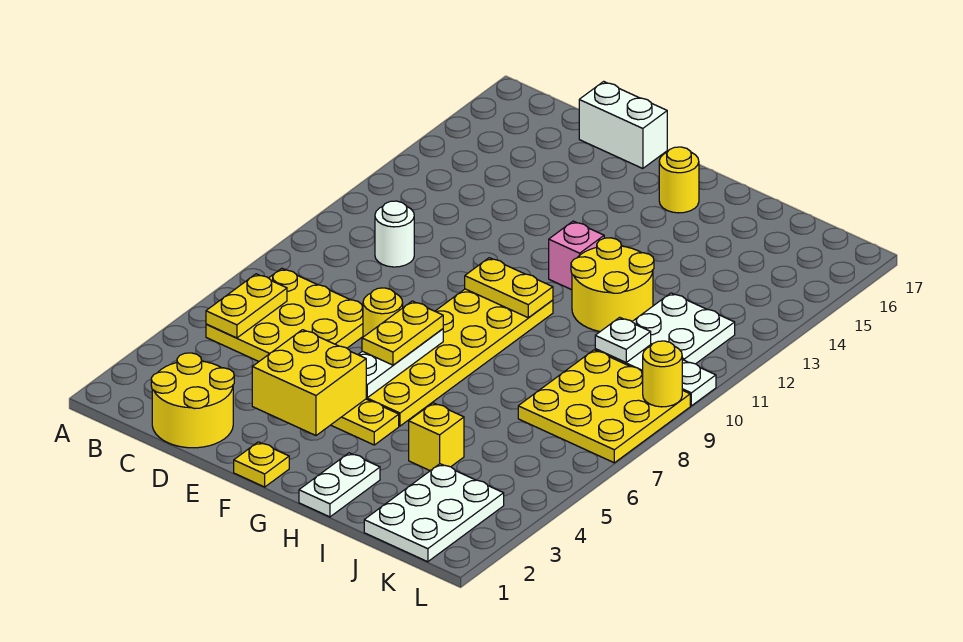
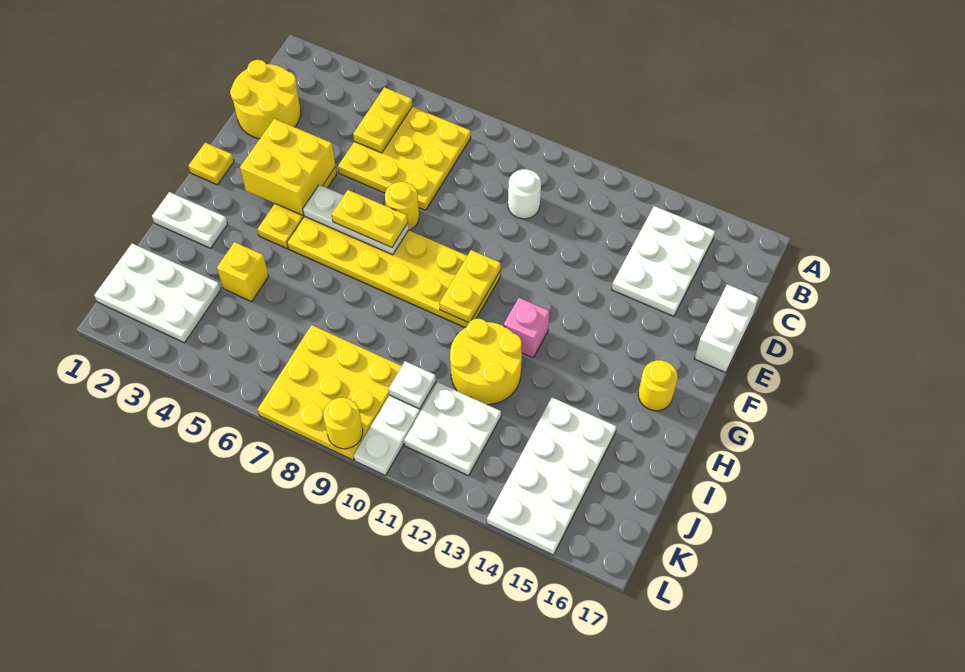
yellow 1x2 plate [206,274,287,338] -> yellow 1x2 plate turned to [353,87,412,153]
none -> white 2x3 plate [612,206,715,316]
none -> white 2x4 plate [487,398,617,555]

